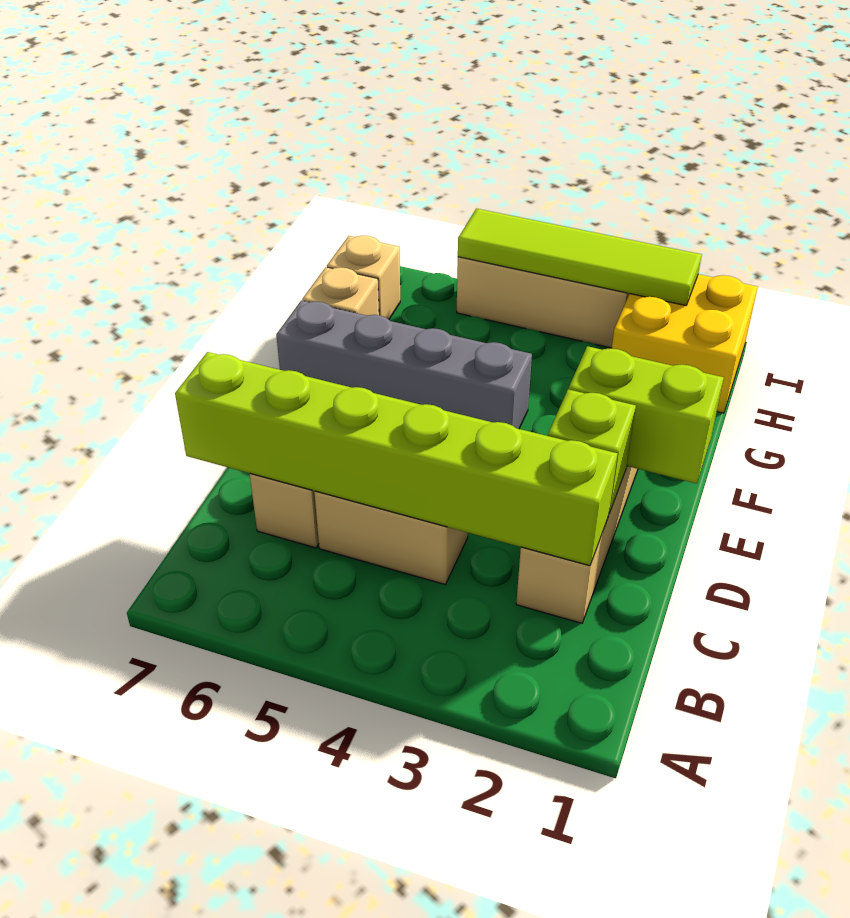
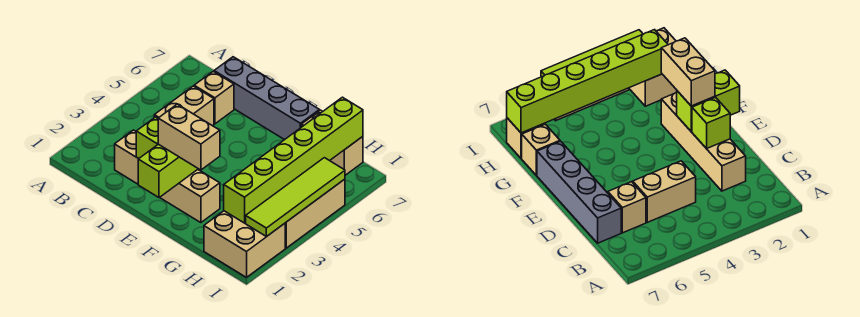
lime 1x6 brick [175,352,618,566] -> lime 1x6 brick moved to [224,97,363,223]
none -> tan 1x2 brick [158,104,220,170]
grey 1x4 brick [276,300,532,429] -> grey 1x4 brick turned to [214,57,319,140]
yellow 2x2 brick [612,274,758,413] -> tan 2x2 brick [204,211,285,277]

